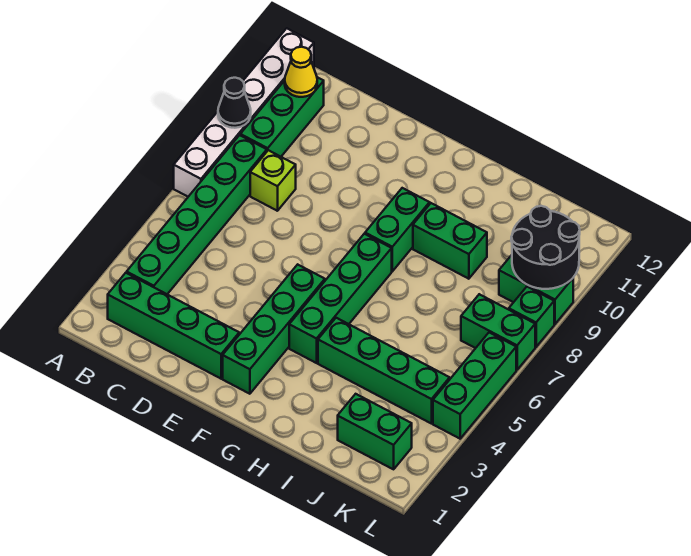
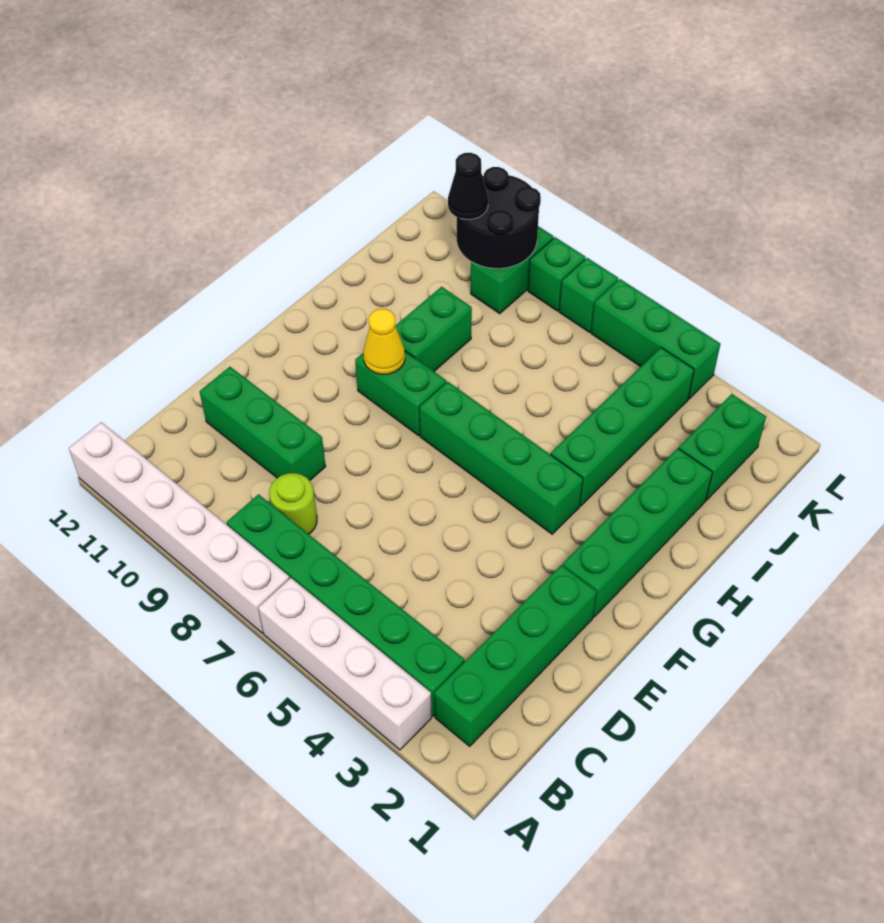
none -> white 1x4 brick [258,578,432,750]
black 1x1 cone [218,78,251,128] -> black 1x1 cone moved to [448,153,488,219]
green 1x3 brick [240,77,324,157] -> green 1x3 brick moved to [199,367,326,481]
yellow 1x1 cone [285,47,317,97] -> yellow 1x1 cone moved to [363,309,405,374]
lime 1x1 brick [250,150,296,211] -> lime 1x1 round brick [269,473,317,534]
green 1x4 brick [223,264,325,394] -> green 1x4 brick turned to [563,448,713,617]
green 1x2 brick [461,294,535,370] -> green 1x1 brick [559,258,618,332]

